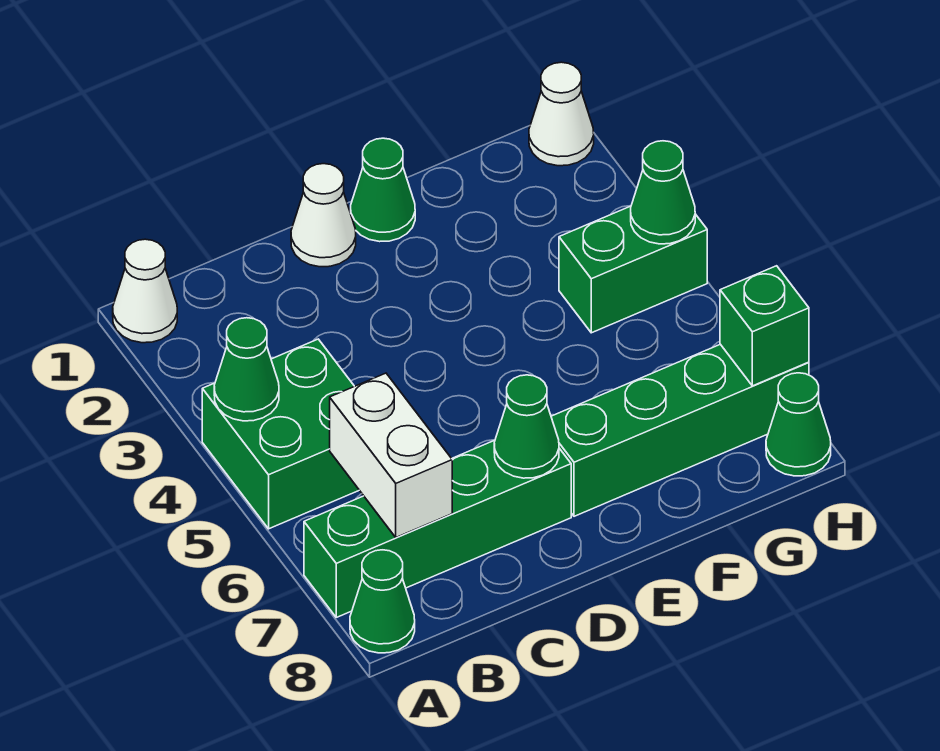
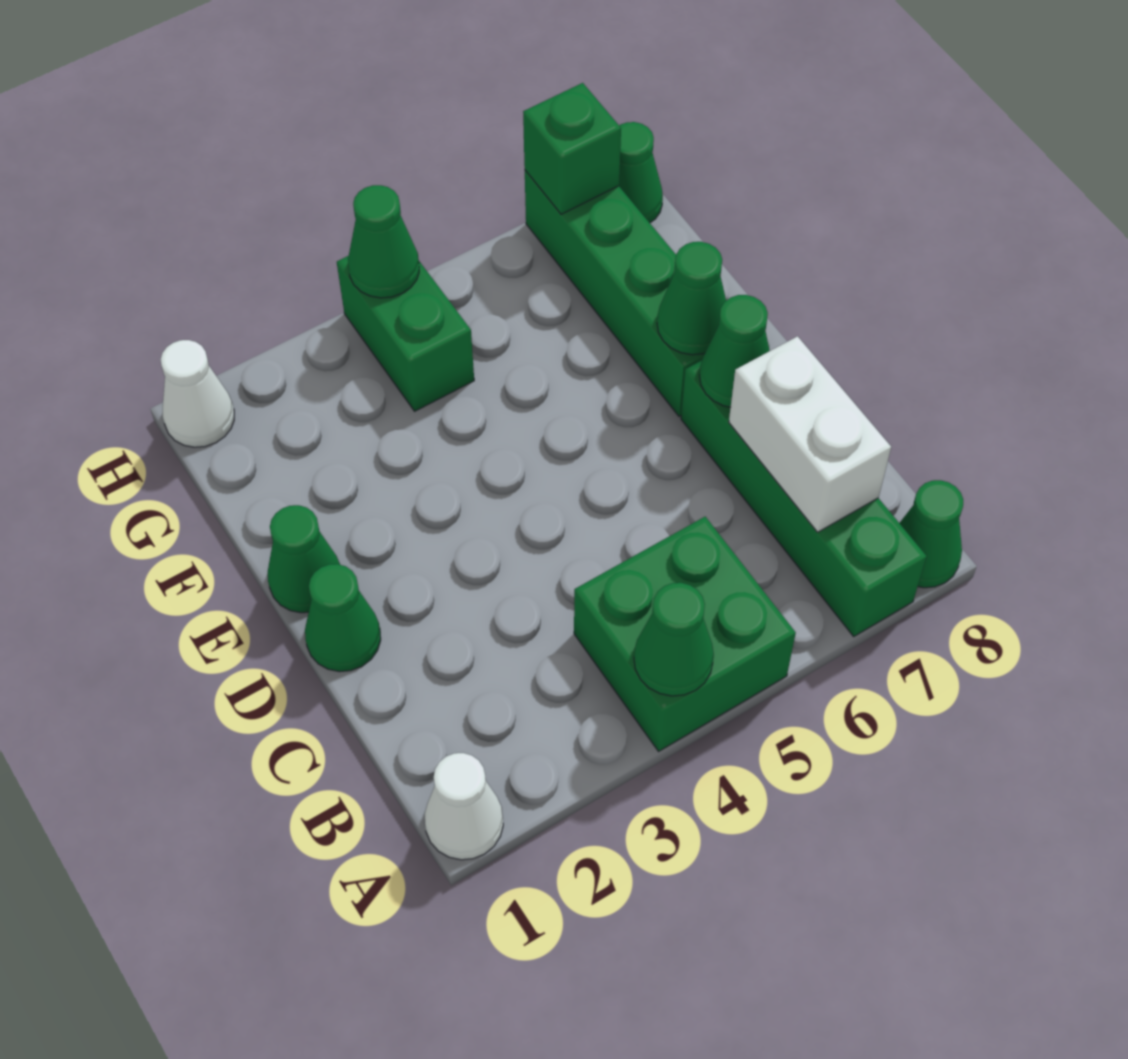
white 1x2 brick [330,373,452,537] -> white 1x2 brick turned to [729,336,891,532]
white 1x1 cone [291,164,356,267] -> green 1x1 cone [305,564,381,672]
none -> green 1x1 cone [657,242,726,355]

